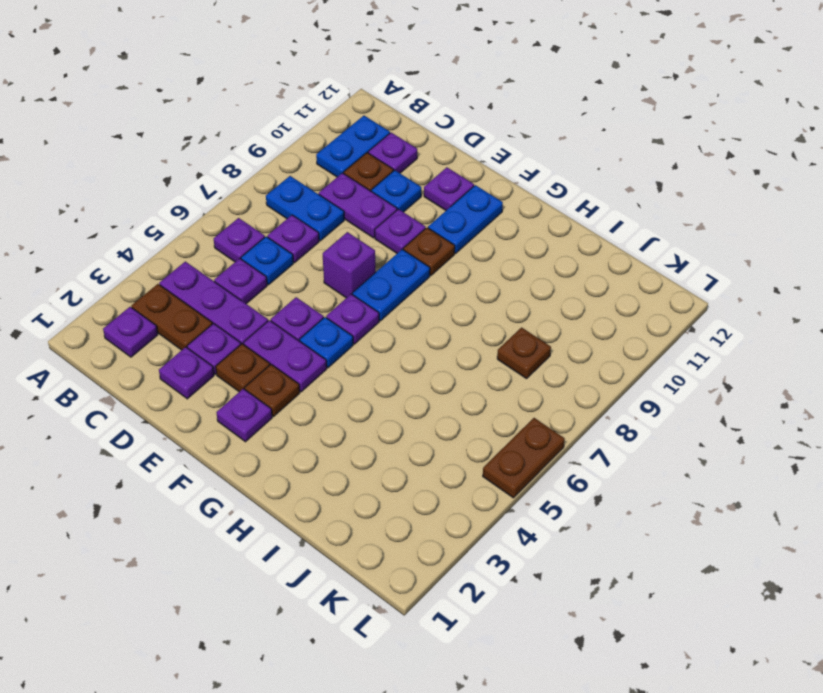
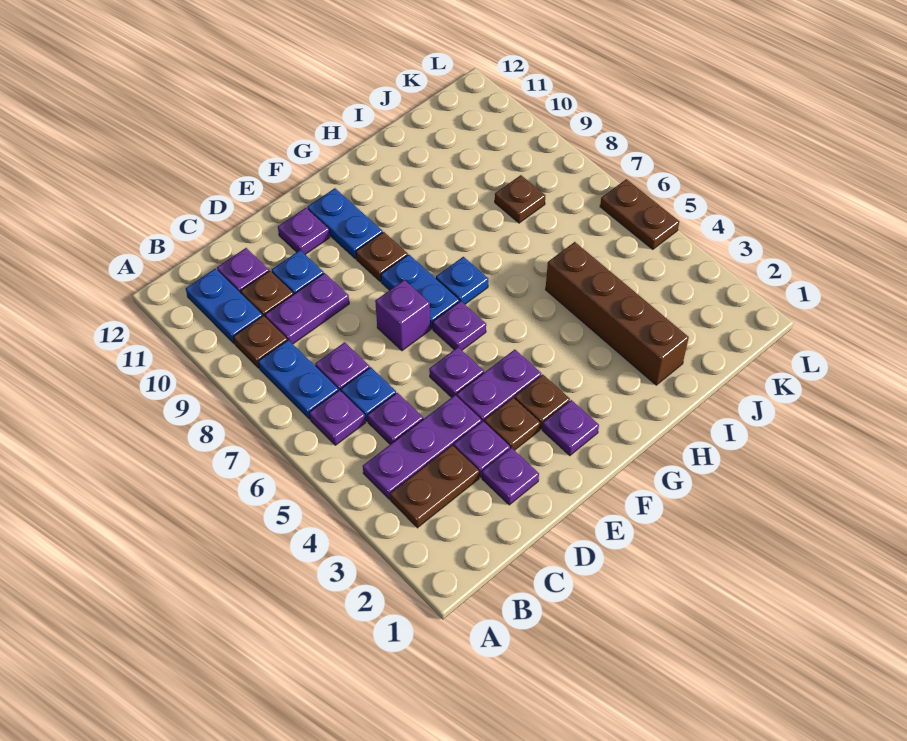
purple 1x1 plate [103,307,158,357] -> none
blue 1x2 plate [266,176,344,241] -> blue 1x2 plate turned to [258,340,338,419]
none -> brown 1x1 plate [234,316,287,368]
purple 1x1 plate [375,209,426,253] -> none
blue 1x1 plate [300,317,353,368] -> blue 1x1 plate moved to [436,257,488,304]
none -> brown 1x4 brick [546,242,689,385]

